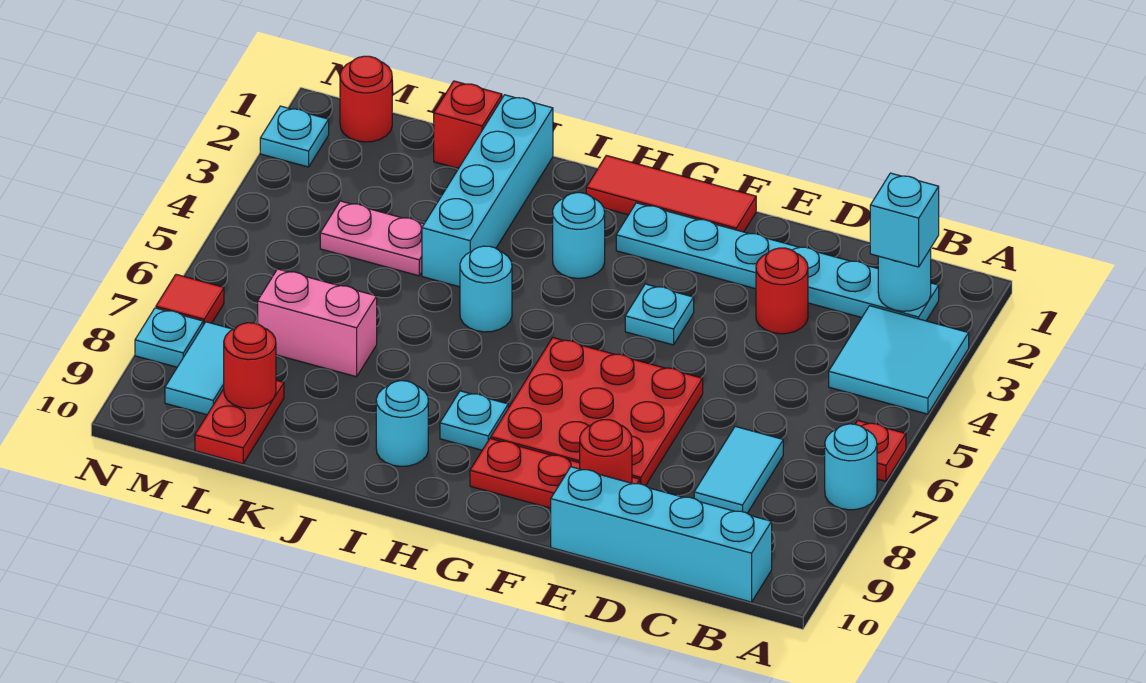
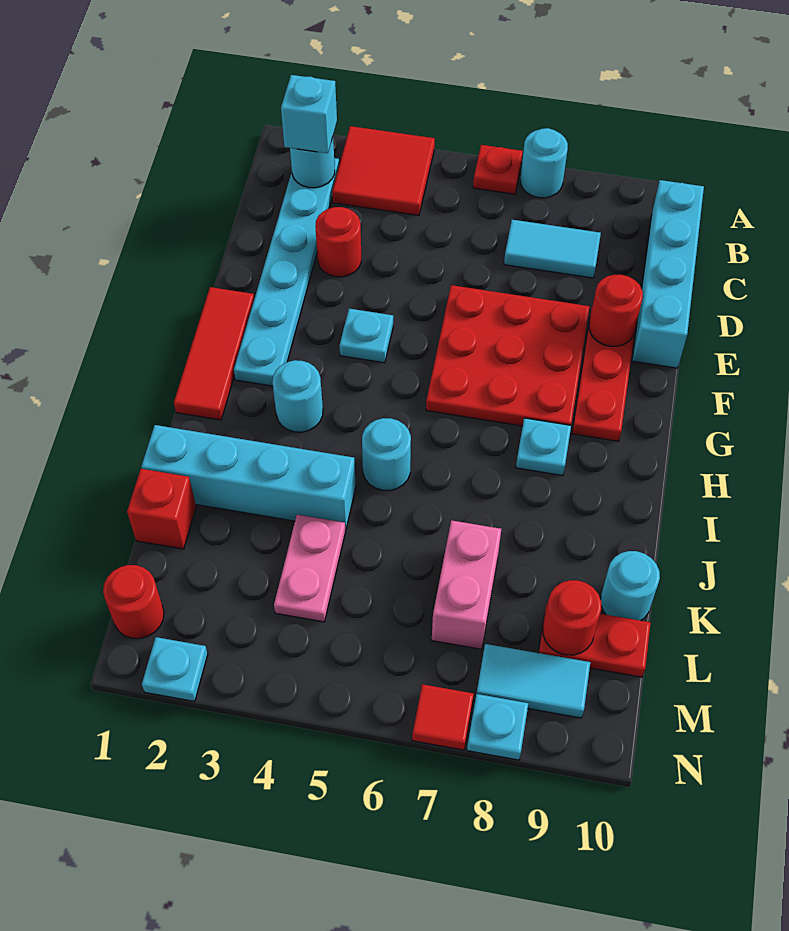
cyan 2x2 tile [829,306,969,414] -> red 2x2 tile [332,126,435,216]
cyan 1x1 round brick [376,381,428,466] -> cyan 1x1 round brick moved to [601,551,660,621]

